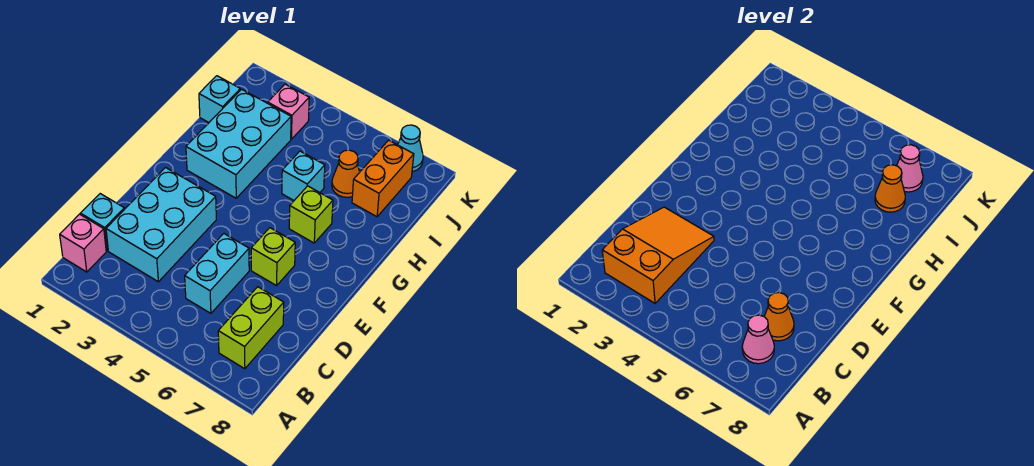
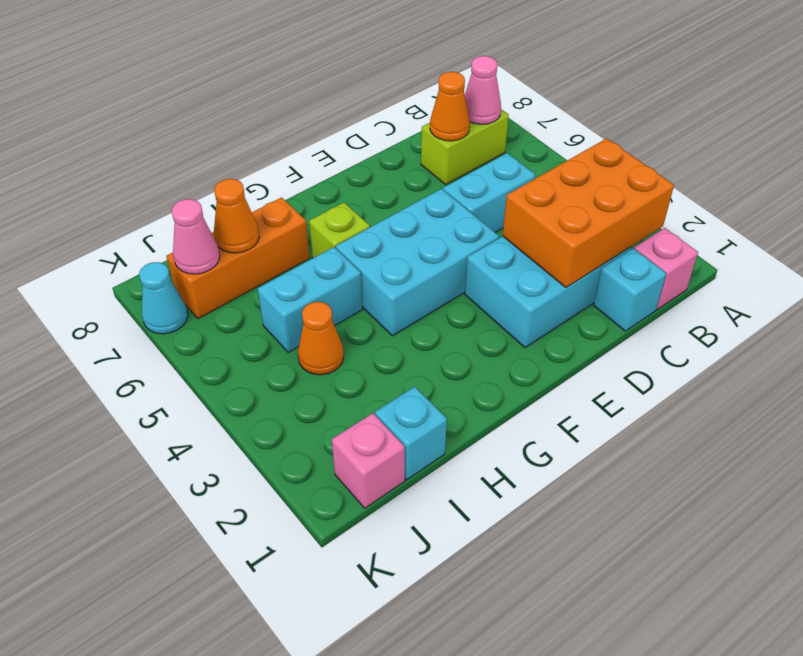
orange 2x3 slope [602,207,714,303] -> orange 2x3 brick [503,138,674,288]
lime 1x1 brick [251,228,295,286] -> none
cyan 2x3 brick [186,89,291,198] -> cyan 2x3 brick moved to [336,189,499,336]
cyan 1x1 brick [282,151,325,200] -> cyan 1x2 brick [258,247,362,352]
orange 1x1 cone [332,150,360,197] -> orange 1x1 cone moved to [298,302,344,375]
orange 1x2 brick [352,140,414,217] -> orange 1x3 brick [166,198,310,319]
pink 1x1 brick [268,84,309,139] -> pink 1x1 brick moved to [332,413,405,508]

